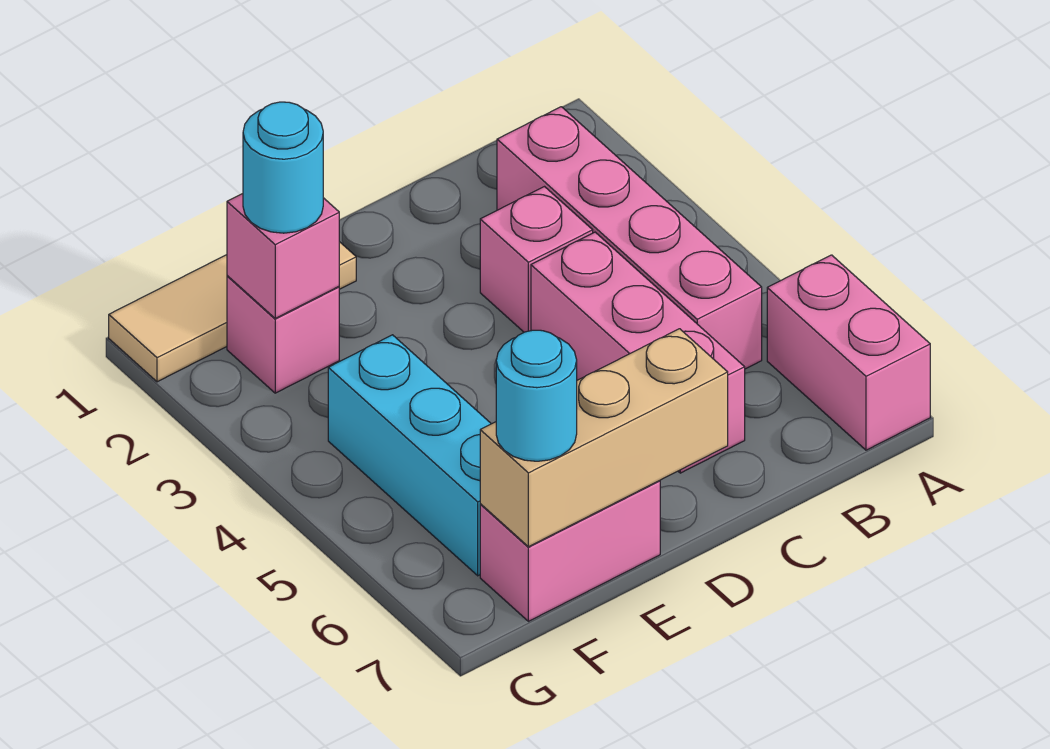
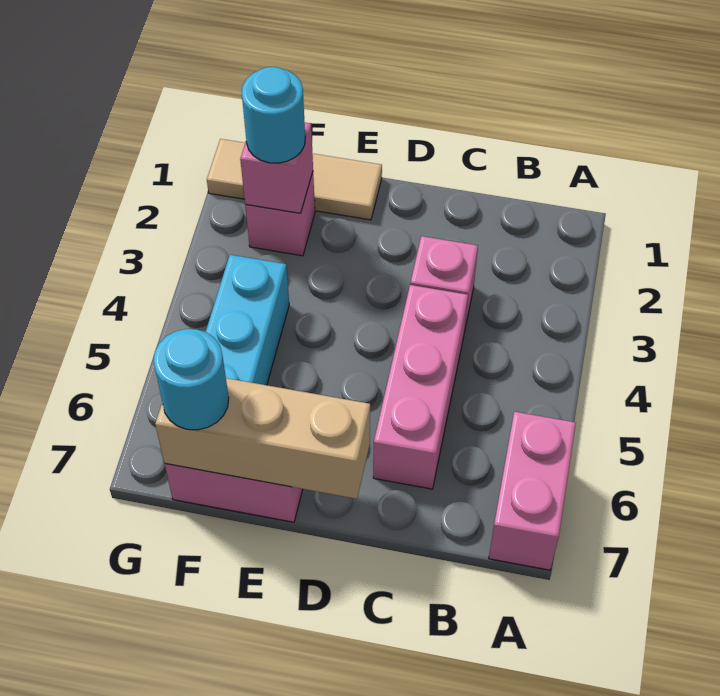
pink 1x4 brick [497,107,762,369] -> none

